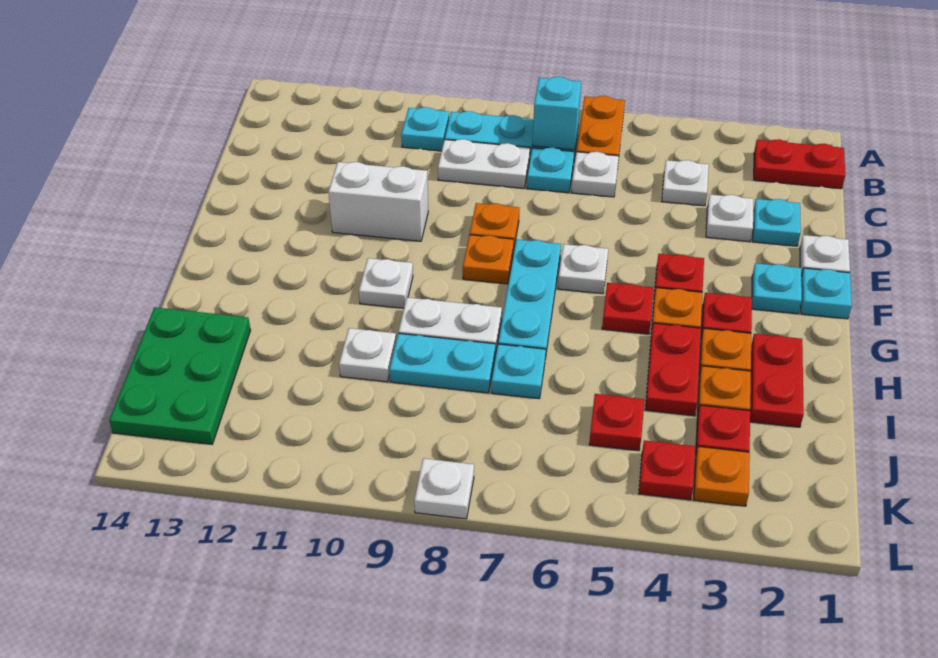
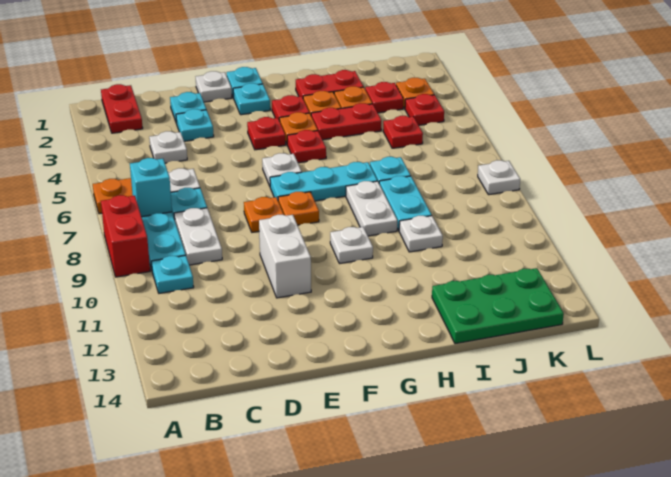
none -> red 1x2 brick [101,195,150,277]
white 1x1 plate [706,195,754,242] -> cyan 1x1 plate [176,109,214,141]

